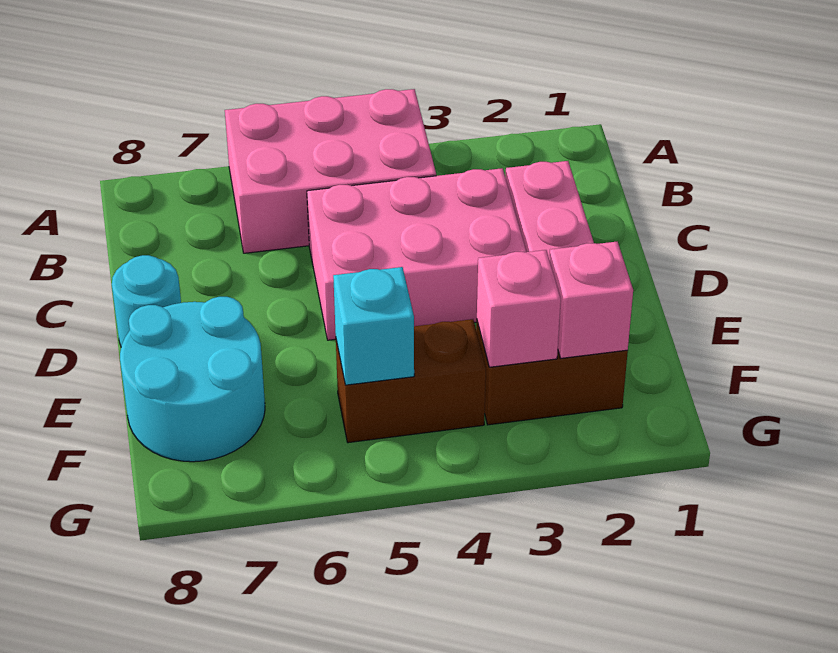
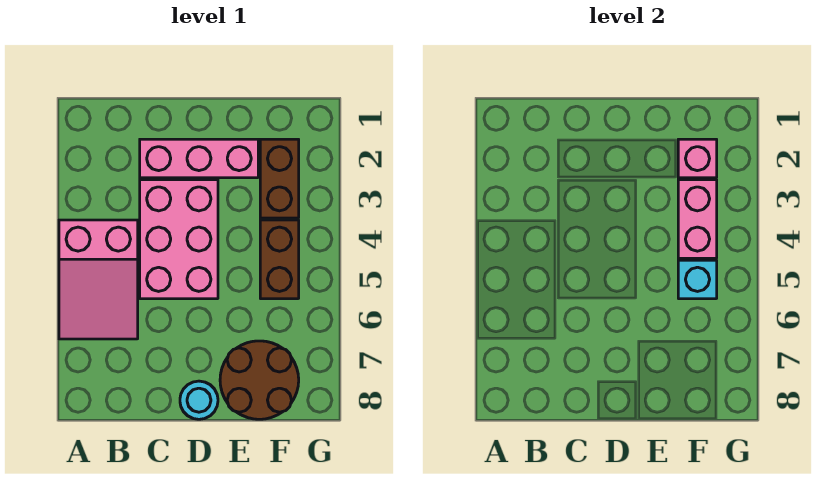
pink 2x3 brick [225,89,436,253] -> pink 2x3 slope [59,220,138,339]
cyan 2x2 round brick [120,297,265,462] -> brown 2x2 round brick [220,341,299,419]
pink 1x1 brick [477,250,561,367] -> pink 1x2 brick [678,180,717,258]

